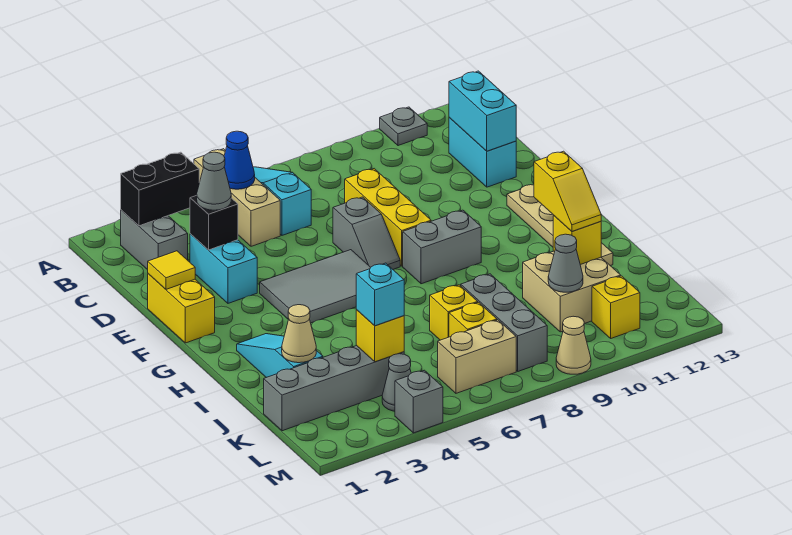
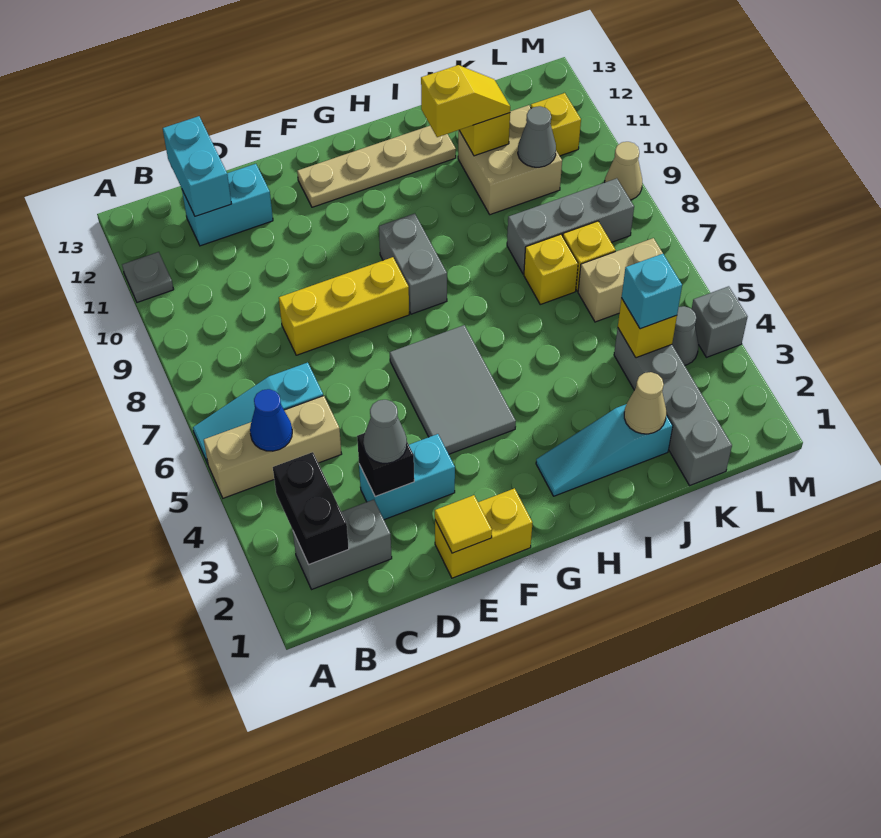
cyan 1x2 brick [449,71,516,151] -> cyan 1x2 brick turned to [163,116,232,216]
grey 1x2 slope [333,197,400,269] -> none
tan 1x2 brick [438,320,516,393] -> tan 1x2 brick turned to [578,238,663,322]

